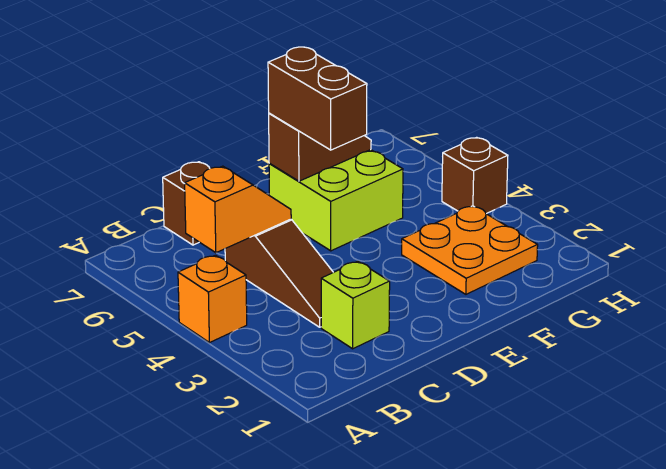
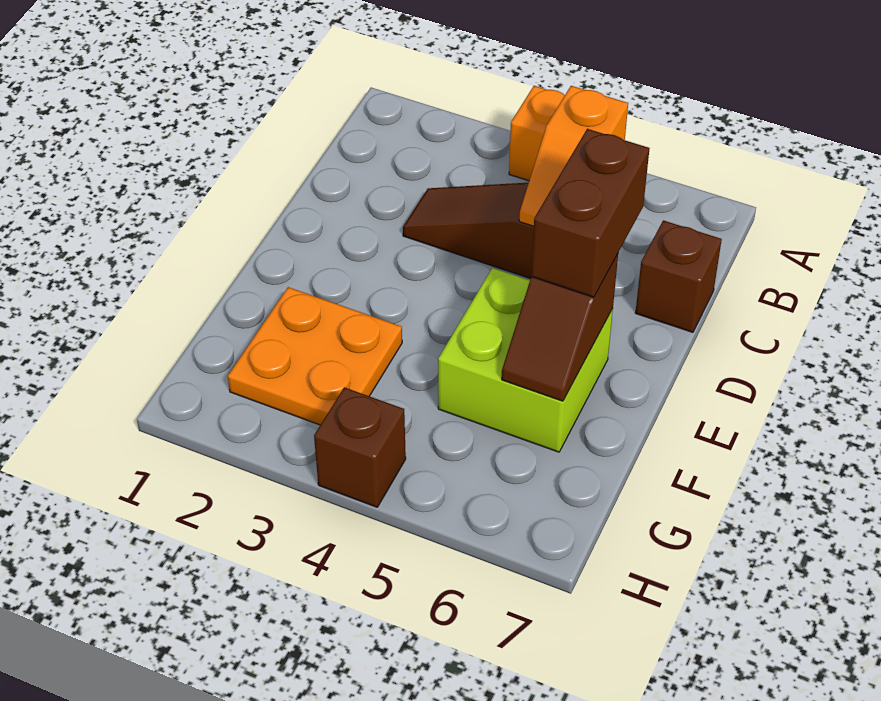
lime 1x1 brick [321,261,390,349] -> none
brown 1x2 brick [268,47,367,150] -> brown 1x2 brick turned to [531,129,650,297]

